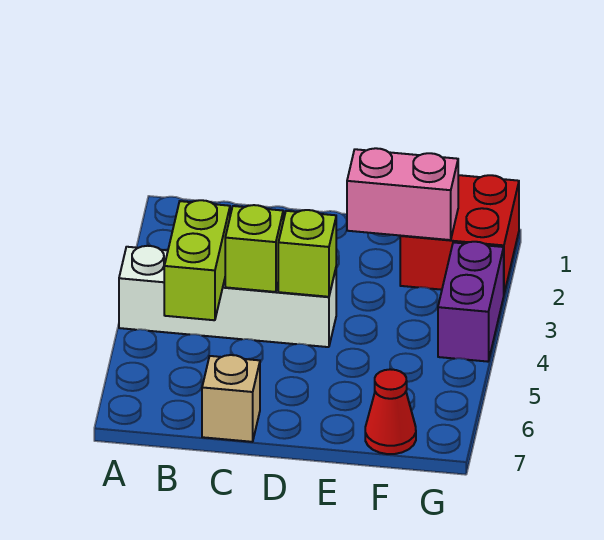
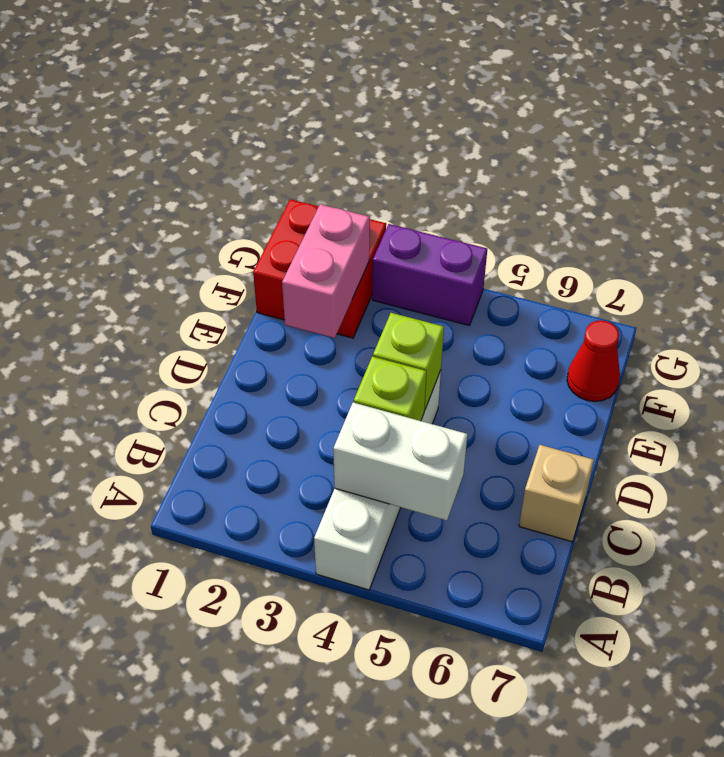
lime 1x2 brick [164,200,230,320] -> white 1x2 brick [333,402,467,520]

